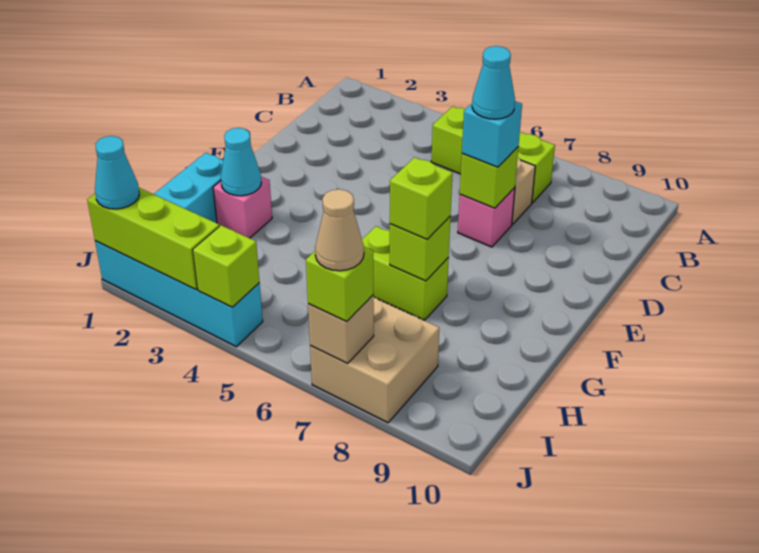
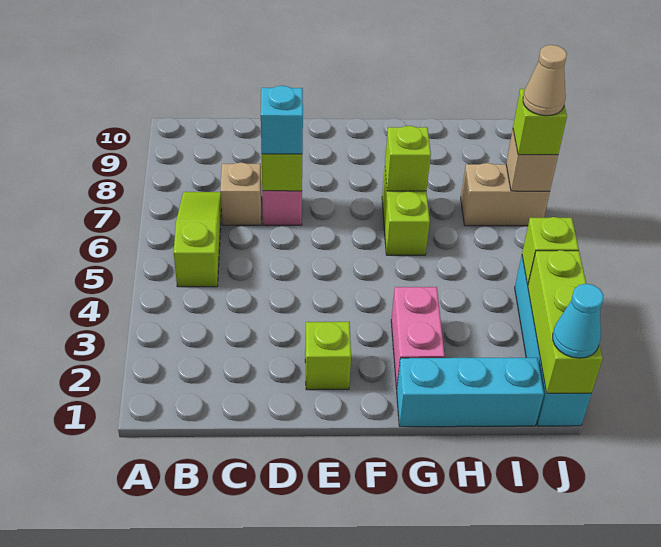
lime 1x3 brick [431,106,555,203] -> lime 1x3 slope [174,192,221,287]
cyan 1x1 cone [472,46,515,119] -> none
pink 1x1 brick [213,177,272,238] -> pink 1x2 brick [391,287,445,389]
cyan 1x1 cone [221,128,261,196] -> none
lime 1x1 brick [390,157,453,239] -> lime 1x1 brick moved to [305,322,351,390]
tan 2x2 brick [310,297,439,423] -> tan 1x2 brick [461,163,550,226]

